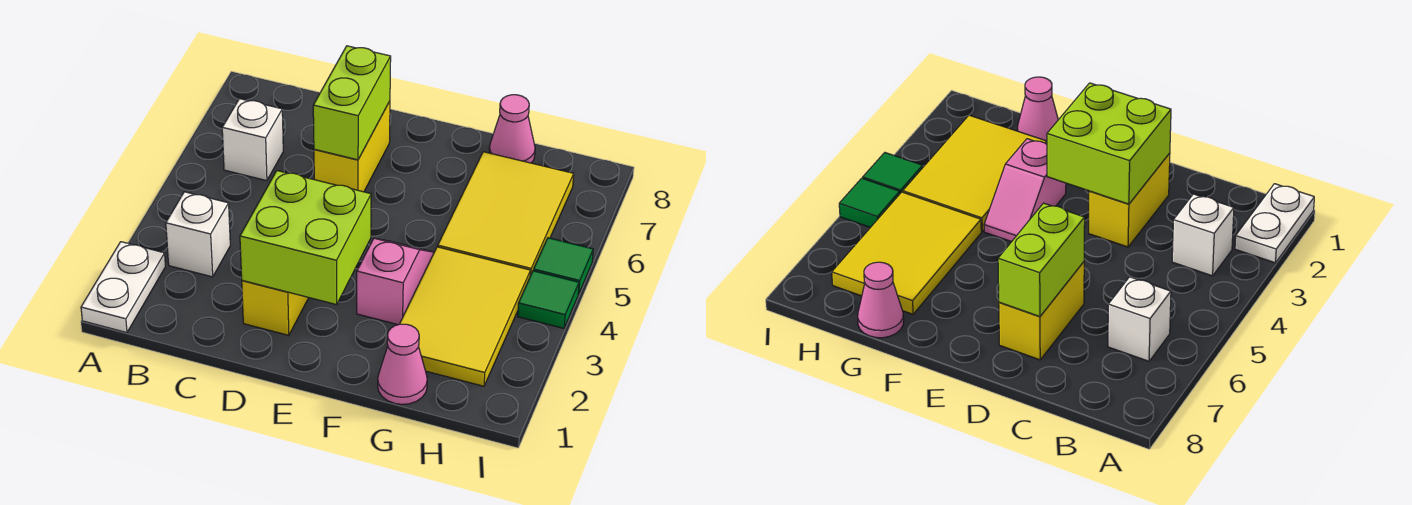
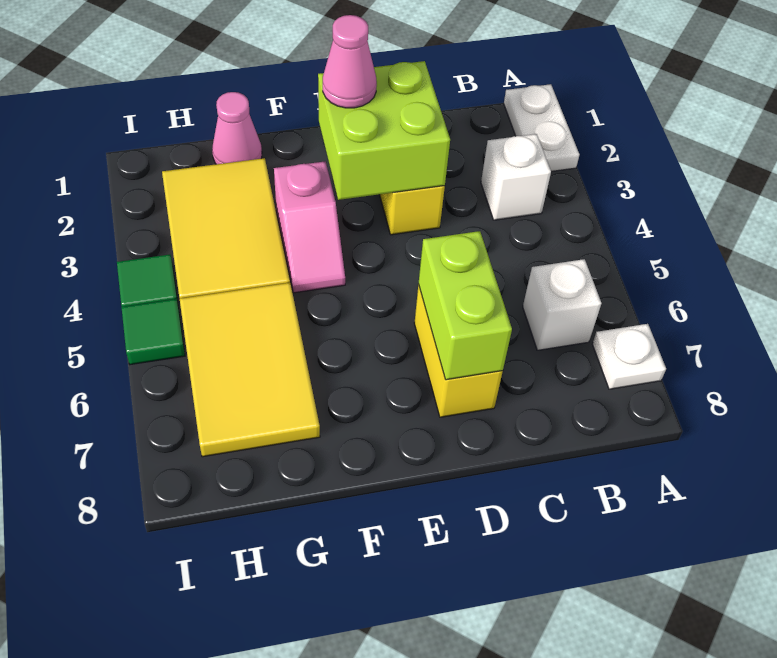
none -> white 1x1 plate [592,324,666,389]
pink 1x1 cone [489,95,535,163] -> pink 1x1 cone moved to [323,15,377,108]

